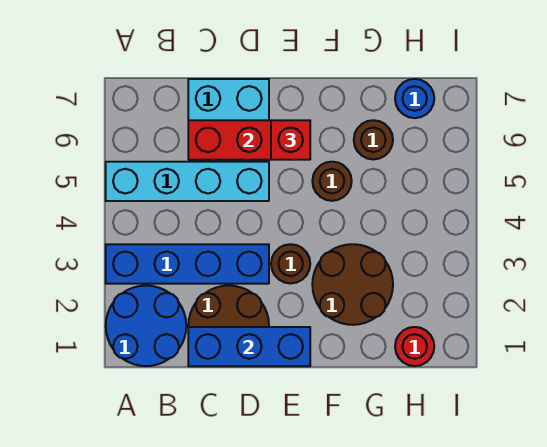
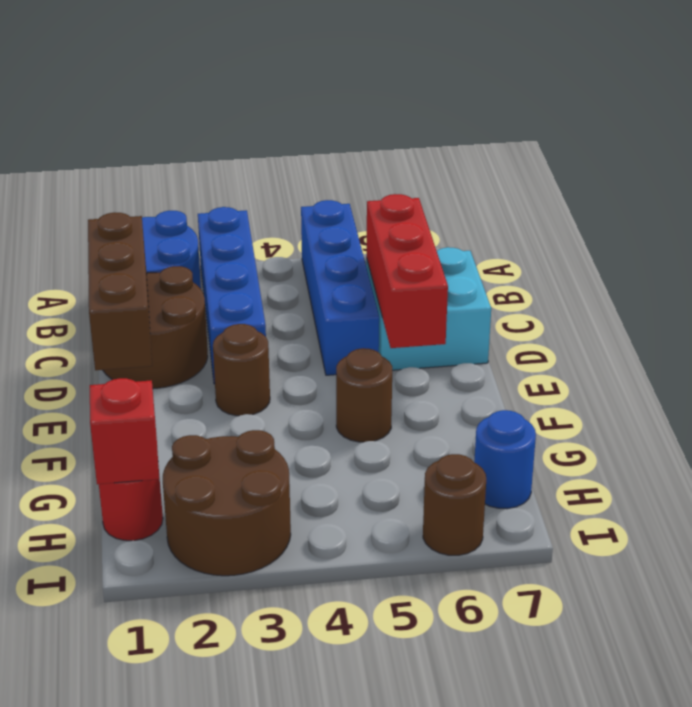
cyan 1x4 brick [106,162,269,201] -> blue 1x4 brick [301,200,379,375]
blue 1x3 brick [188,327,310,366] -> brown 1x3 brick [88,212,152,370]
red 1x1 brick [271,120,310,160] -> red 1x1 brick moved to [90,378,159,484]
brown 2x2 round brick [312,244,393,325] -> brown 2x2 round brick moved to [163,430,291,576]
brown 1x1 round brick [354,120,393,160] -> brown 1x1 round brick moved to [423,454,486,555]

